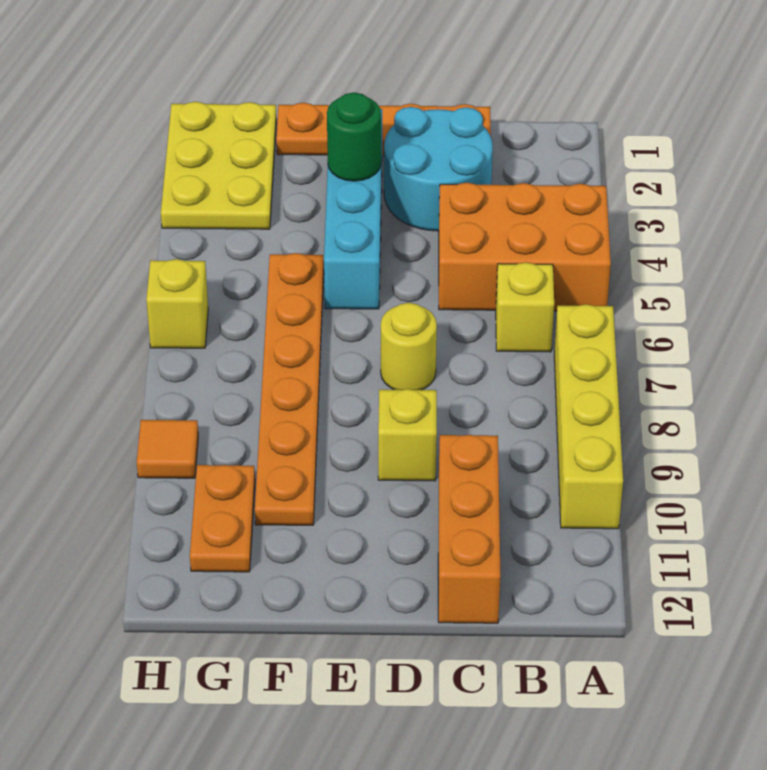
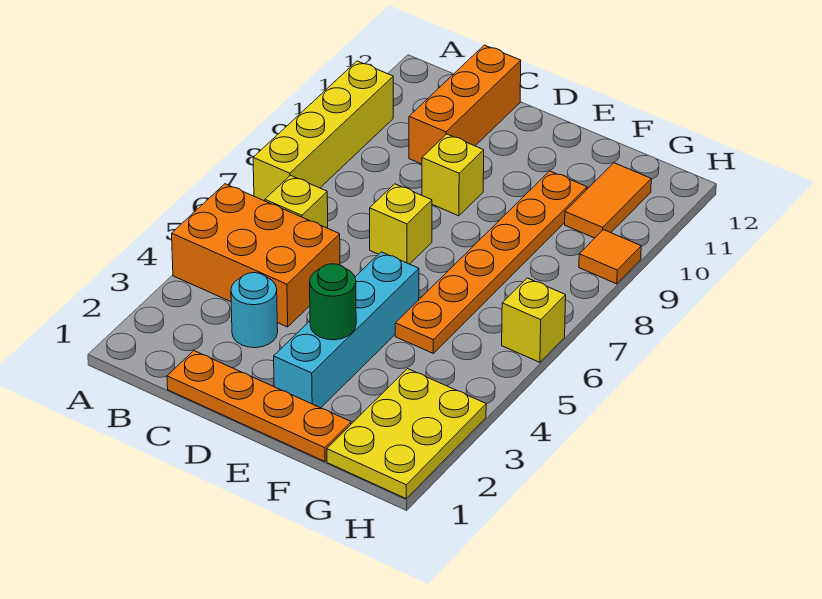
cyan 2x2 round brick [384,107,493,231] -> cyan 1x1 round brick [231,273,278,348]
yellow 1x1 round brick [381,303,437,390] -> yellow 1x1 brick [370,184,432,264]
orange 1x2 plate [190,465,255,572] -> orange 1x2 tile [565,163,651,238]

